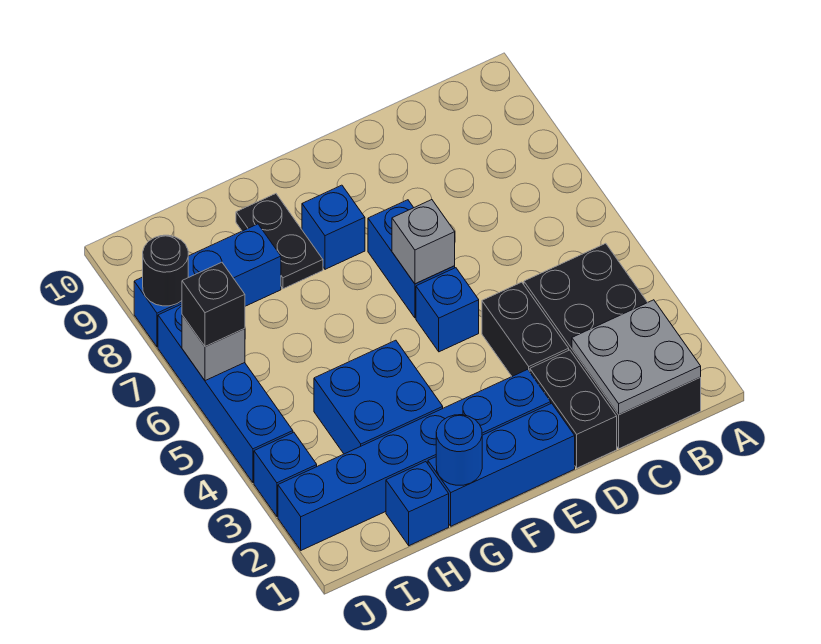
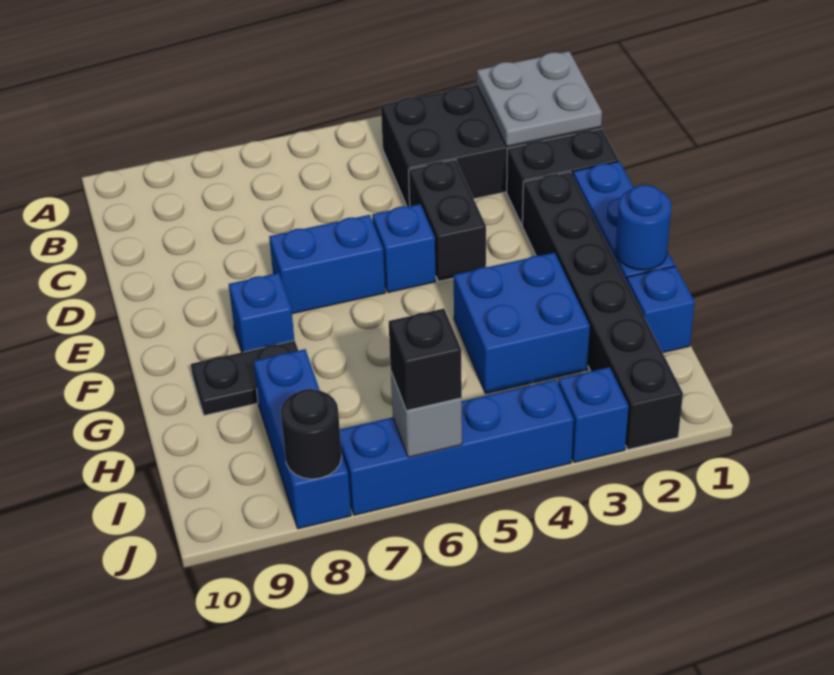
black 1x2 brick [482,282,569,376] -> black 1x2 brick turned to [409,160,486,281]
blue 1x6 brick [278,369,551,550] -> black 1x6 brick [522,172,683,450]
grey 1x1 brick [392,200,455,284] -> none

